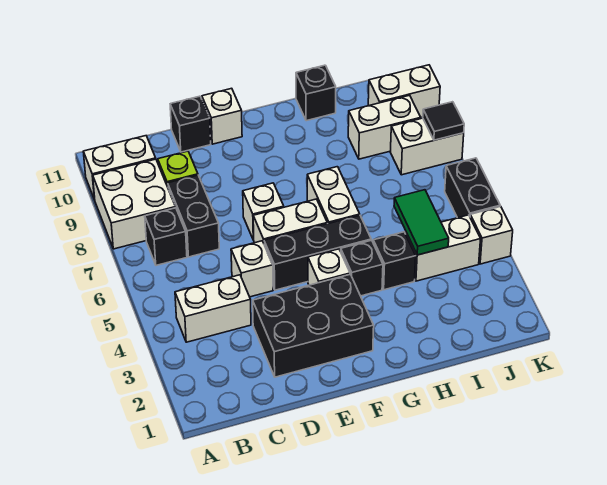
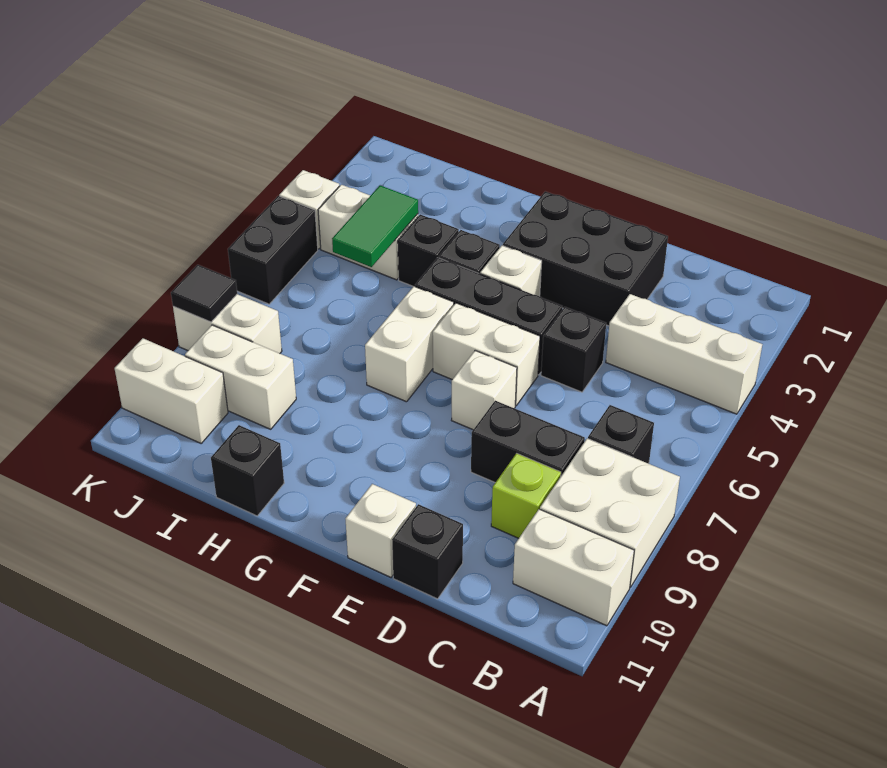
white 1x2 brick [175,275,251,342] -> white 1x3 brick [606,294,762,414]
black 1x2 brick [168,175,219,257] -> black 1x2 brick turned to [471,401,585,483]
white 1x1 brick [231,241,273,297] -> black 1x1 brick [541,307,606,392]

